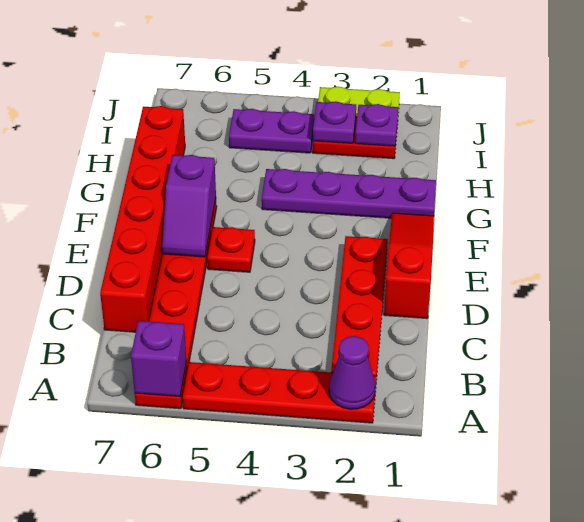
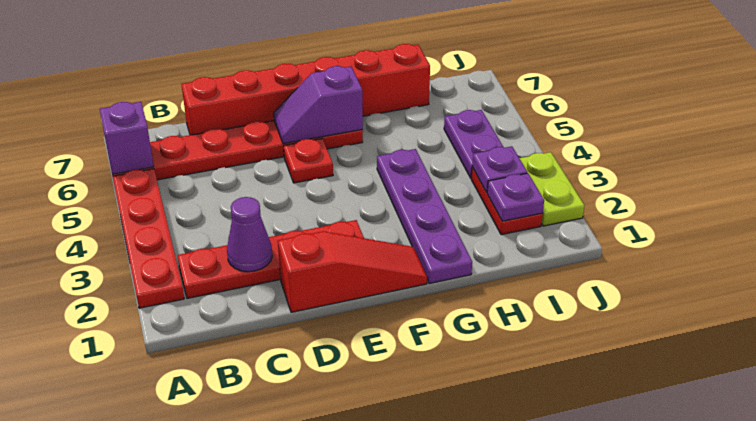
purple 1x1 cone [329,336,375,409] -> purple 1x1 cone moved to [227,197,272,272]

